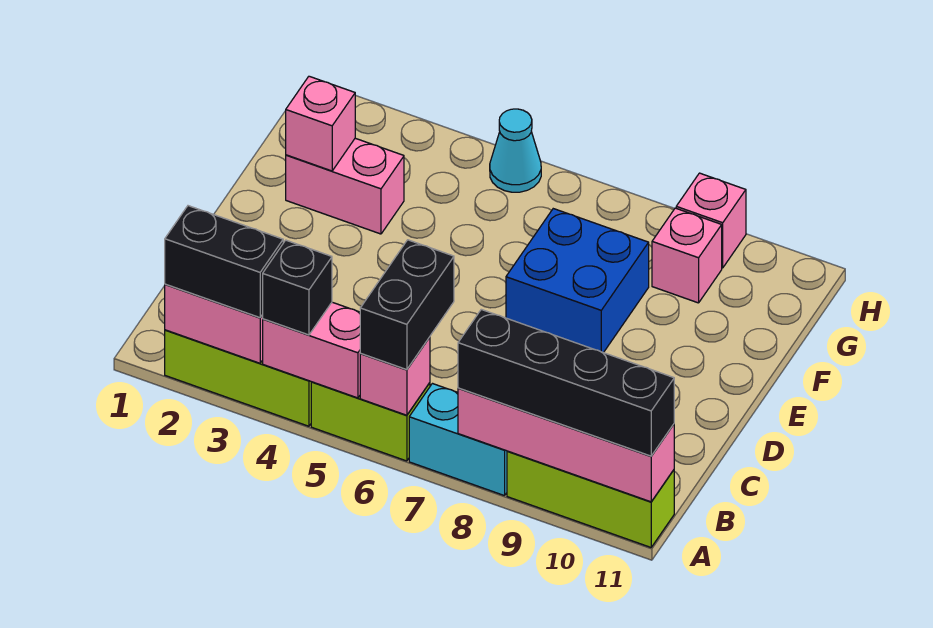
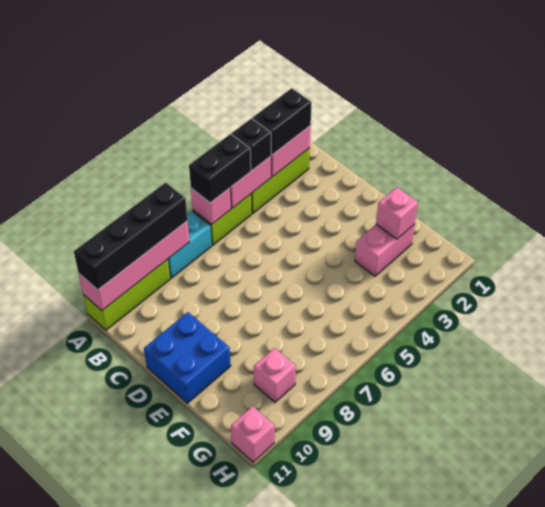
black 1x2 brick [360,240,454,370] -> black 1x2 brick turned to [189,134,251,203]
blue 2x2 brick [506,209,649,353] -> blue 2x2 brick moved to [144,312,231,403]
cyan 1x1 cone [490,109,541,192] -> none
pink 1x1 brick [676,173,746,268] -> pink 1x1 brick moved to [231,406,275,462]

